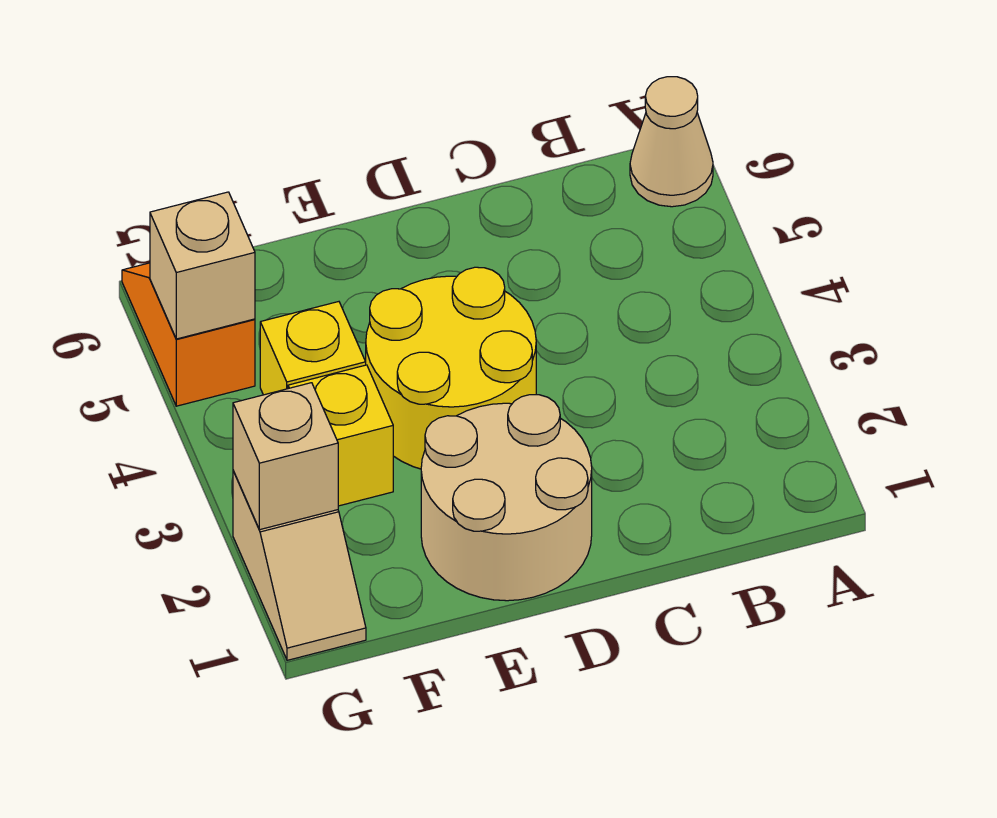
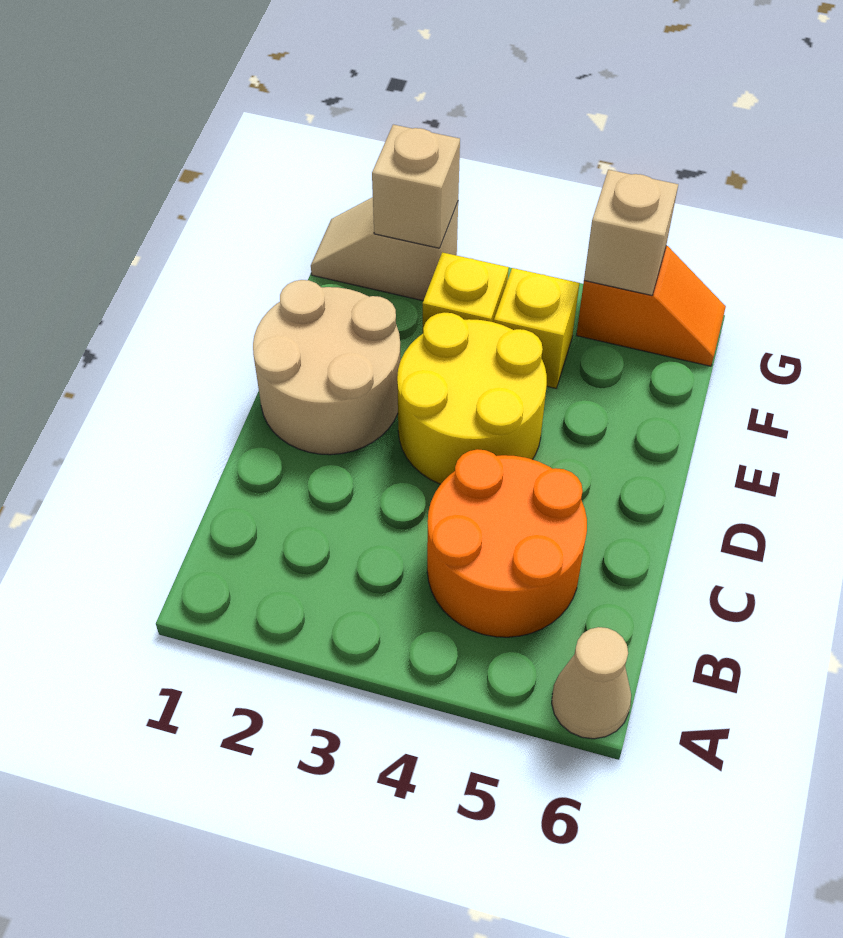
none -> orange 2x2 round brick [427,449,587,637]

